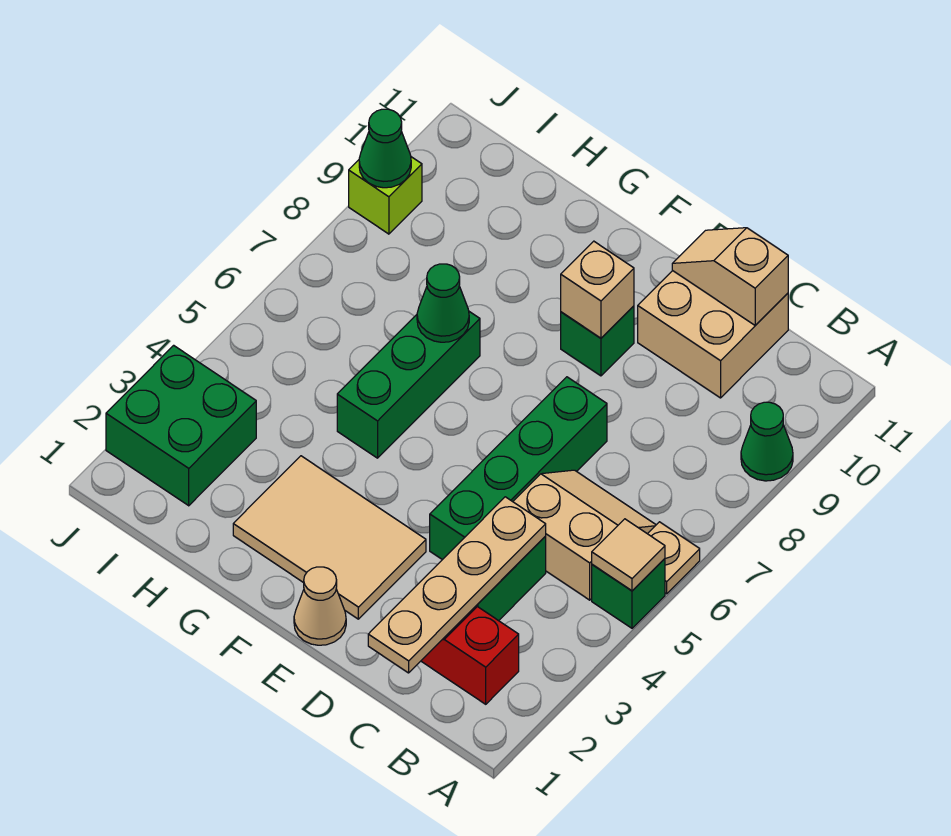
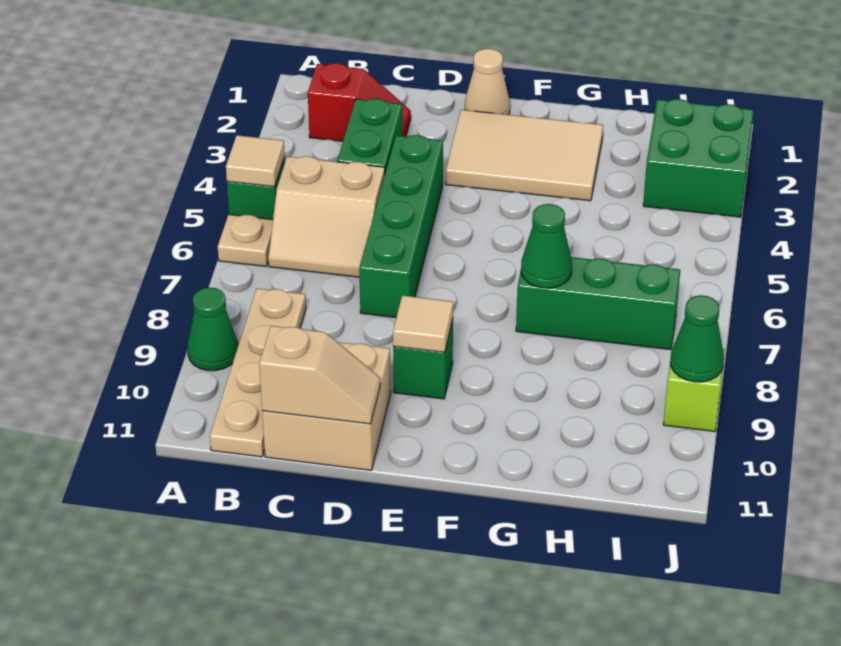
tan 1x4 plate [368,497,546,673] -> tan 1x4 plate moved to [210,288,306,457]
tan 1x1 brick [561,241,634,338] -> tan 1x1 tile [393,296,453,352]
green 1x3 brick [337,312,480,458] -> green 1x3 brick turned to [516,257,680,350]

